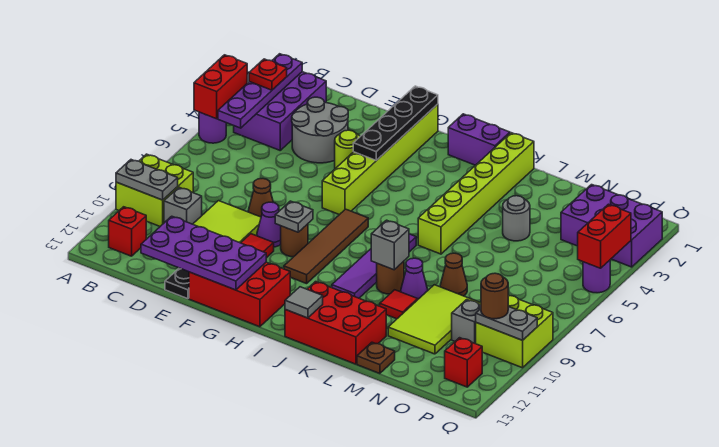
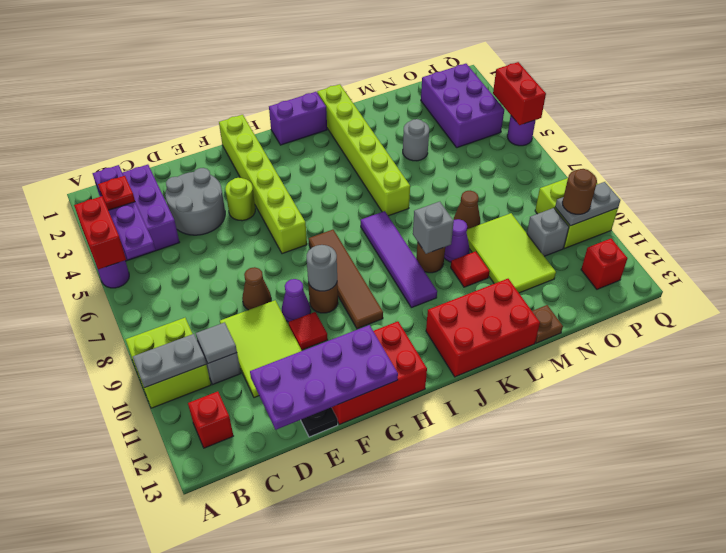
black 1x4 plate [353,86,438,160] -> none
grey 1x1 plate [275,201,313,232] -> grey 1x1 round brick [307,245,337,291]
grey 1x1 tile [285,287,323,318] -> grey 1x1 tile moved to [196,322,237,364]
purple 2x3 brick [561,185,662,267] -> purple 2x3 brick turned to [421,64,504,148]

